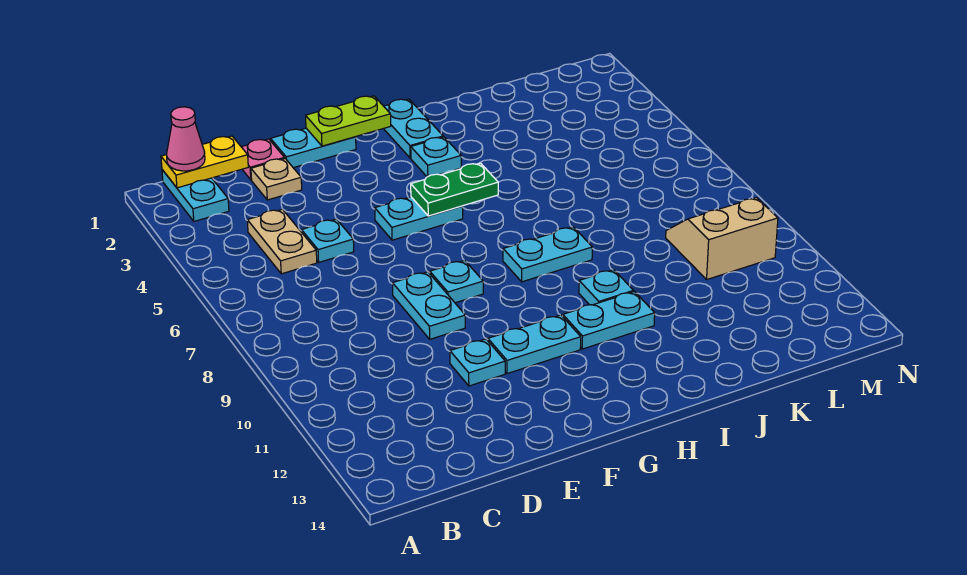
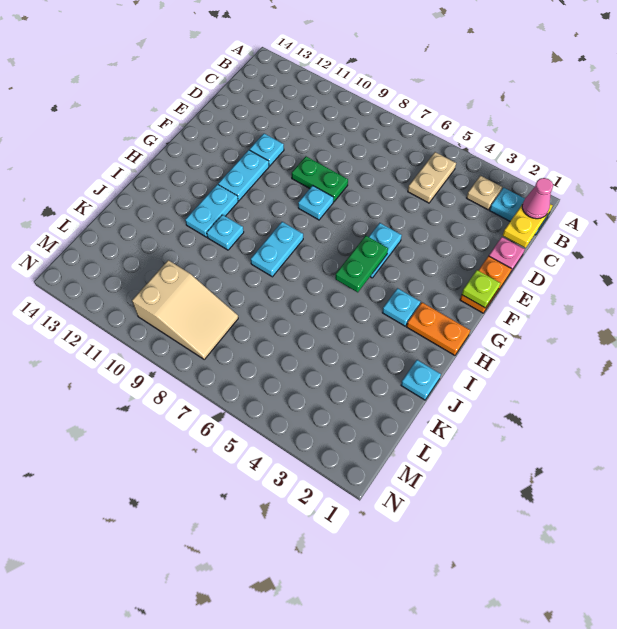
tan 1x2 plate [247,209,317,274] -> tan 1x2 plate turned to [408,152,456,203]
tan 1x1 plate [251,159,302,200] -> tan 1x1 plate moved to [467,176,502,210]
cyan 1x1 plate [301,219,354,262] -> cyan 1x1 plate moved to [401,360,441,400]
cyan 1x2 plate [271,128,356,168] -> orange 1x2 plate [460,256,512,313]
cyan 1x2 plate [393,272,465,339] -> green 1x2 plate [292,156,348,202]
lime 1x2 plate [306,96,391,146] -> lime 1x1 plate [462,270,500,308]
cyan 1x2 plate [384,99,443,158] -> orange 1x2 plate [407,303,470,355]
tan 2x2 slope [666,198,778,279] -> tan 2x3 slope [132,260,238,359]

